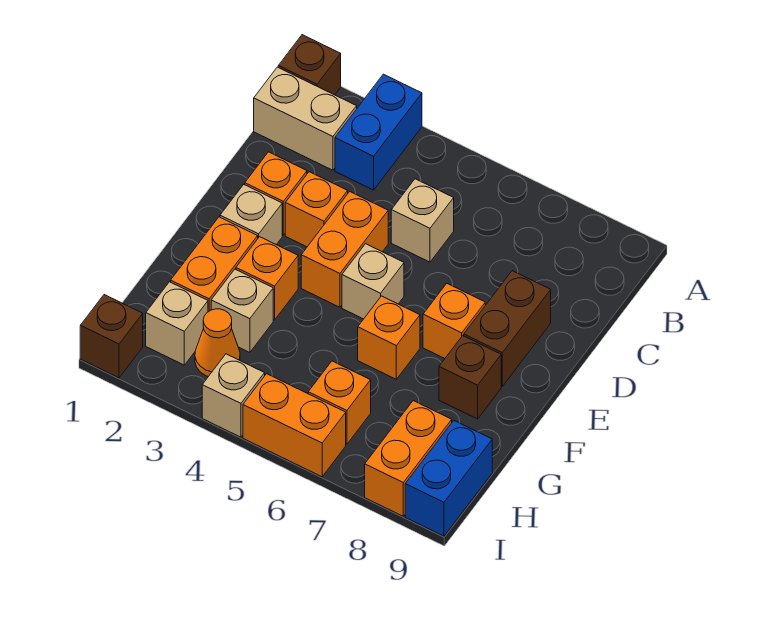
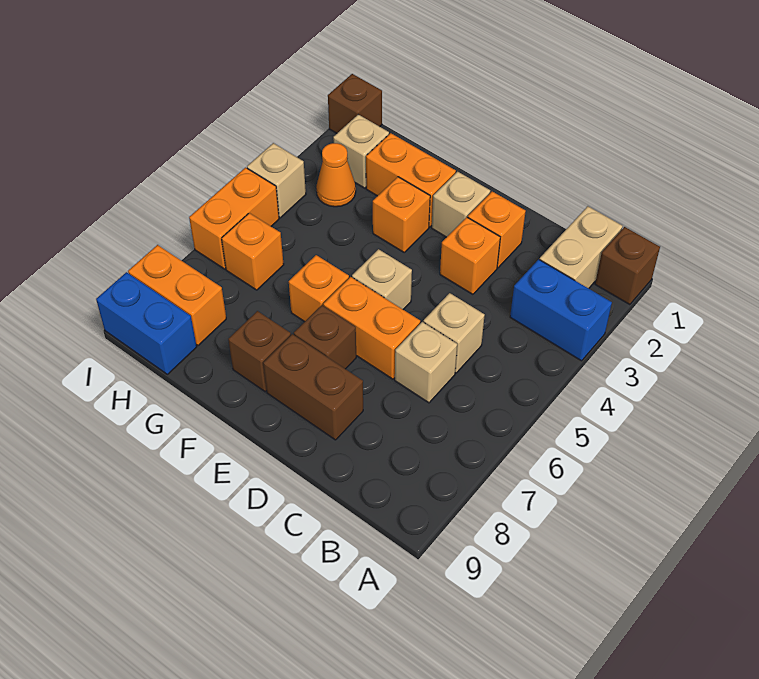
orange 1x2 brick [301,192,388,307] -> orange 1x2 brick moved to [323,277,420,379]
orange 1x1 brick [423,284,485,358] -> brown 1x1 brick [294,305,356,369]
tan 1x1 brick [211,269,273,353] -> tan 1x1 brick moved to [395,322,457,403]

